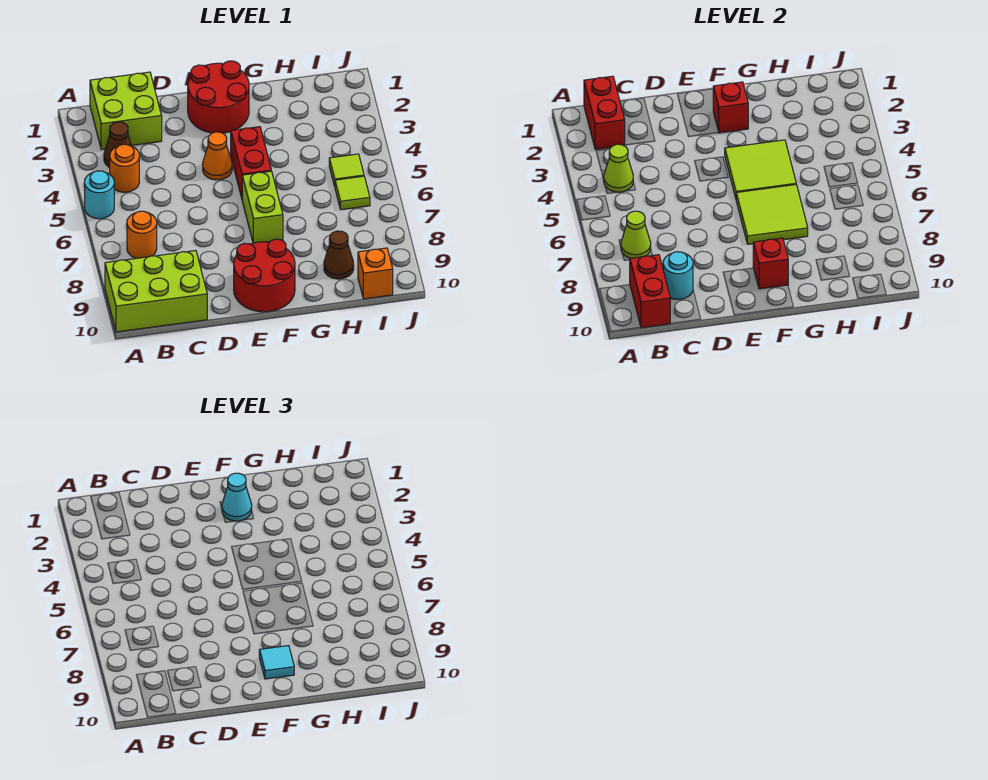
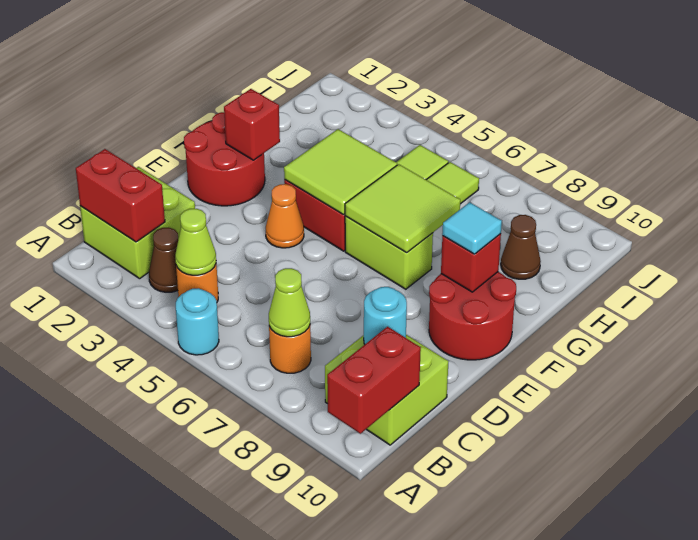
lime 2x3 brick [105,251,207,332] -> lime 2x2 brick [325,335,449,445]
red 1x2 brick [630,255,671,328] -> red 1x2 brick turned to [327,327,421,434]
cyan 1x1 cone [222,473,252,521] -> none
orange 1x1 brick [358,248,393,299] -> none

